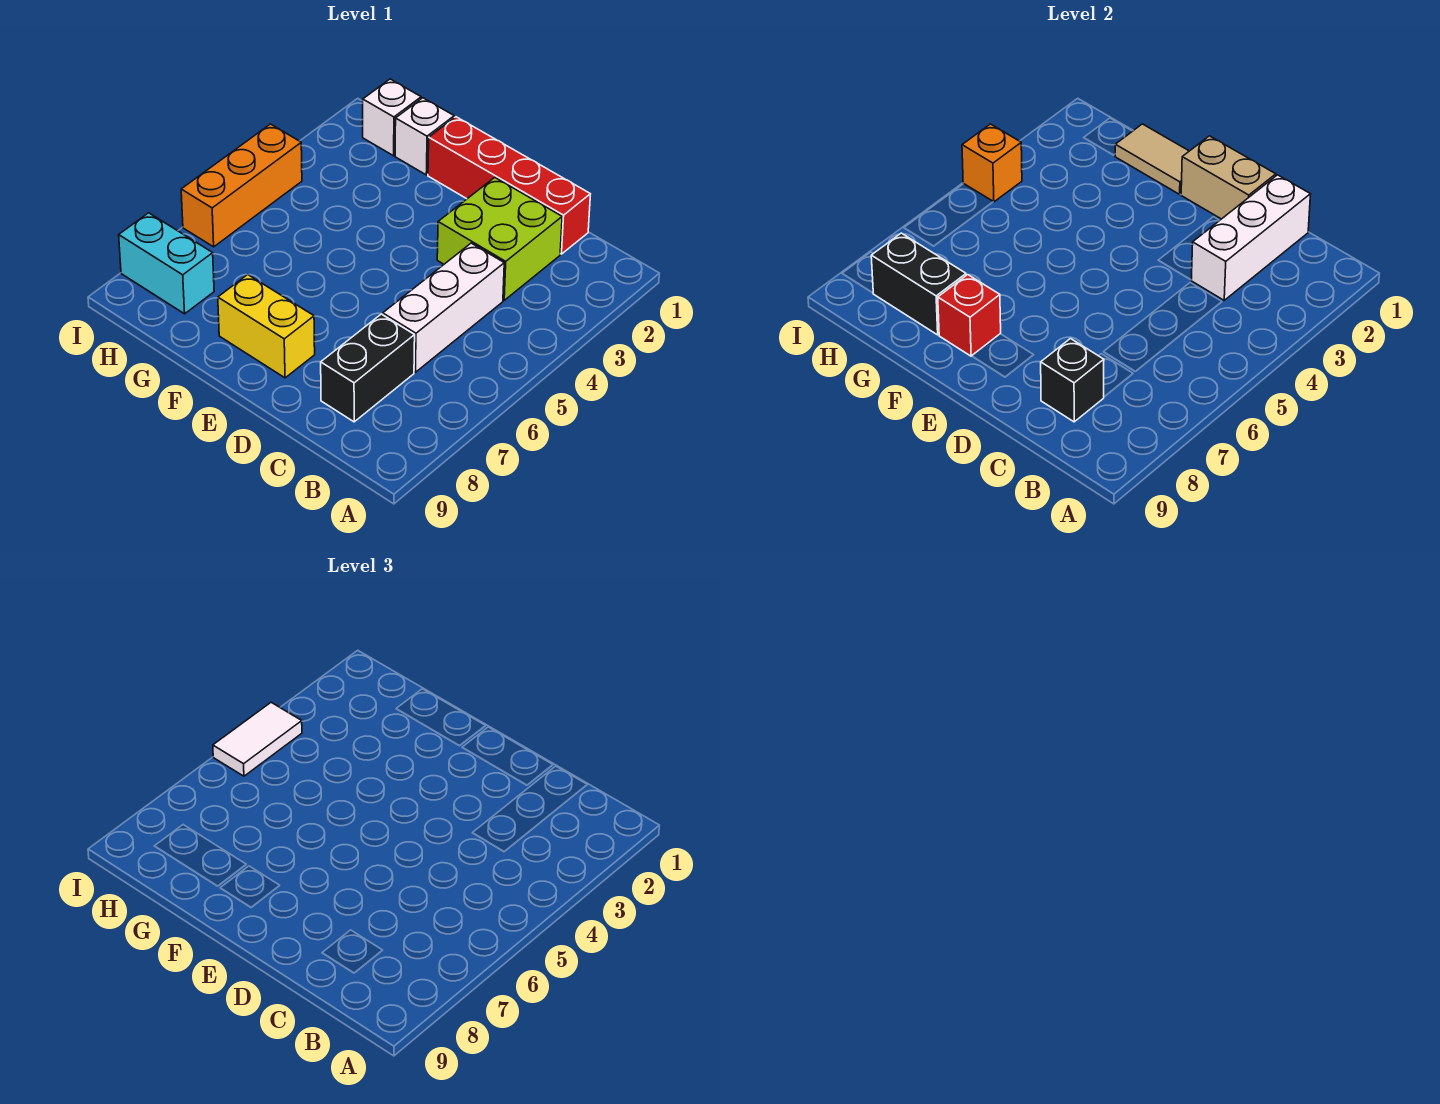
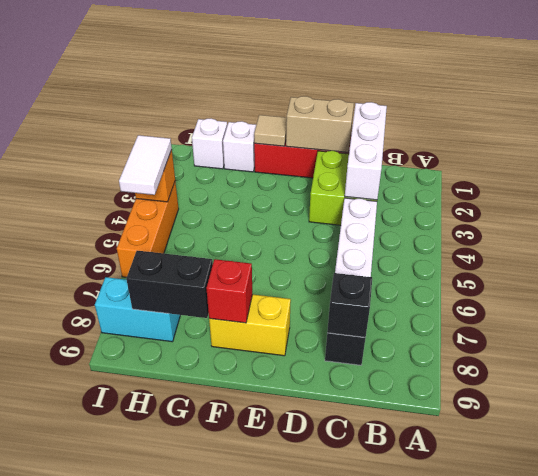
tan 1x2 tile [1115,124,1189,194] -> tan 1x1 tile [254,115,287,146]

